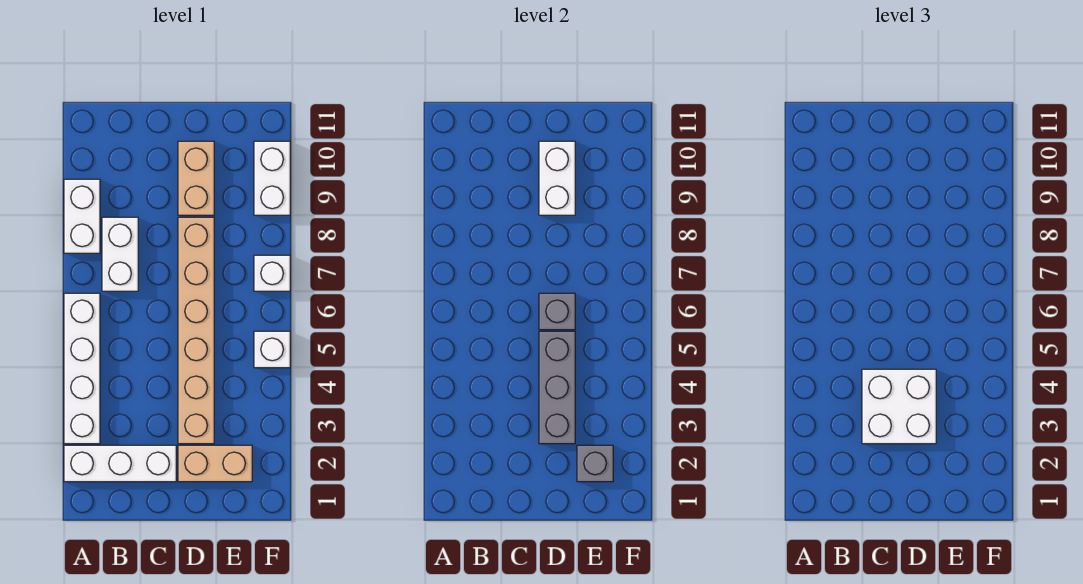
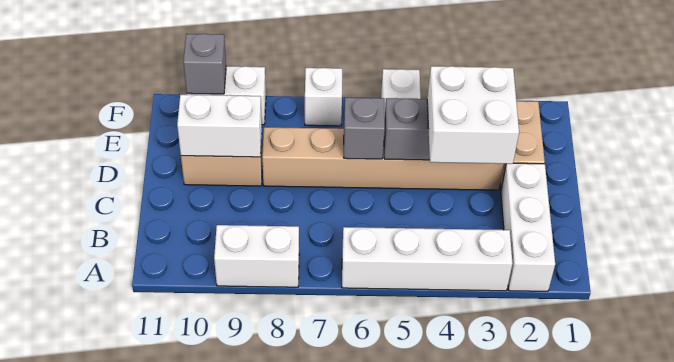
white 1x2 brick [102,217,138,291] -> none
grey 1x1 brick [577,445,613,482] -> grey 1x1 brick moved to [183,34,226,94]

